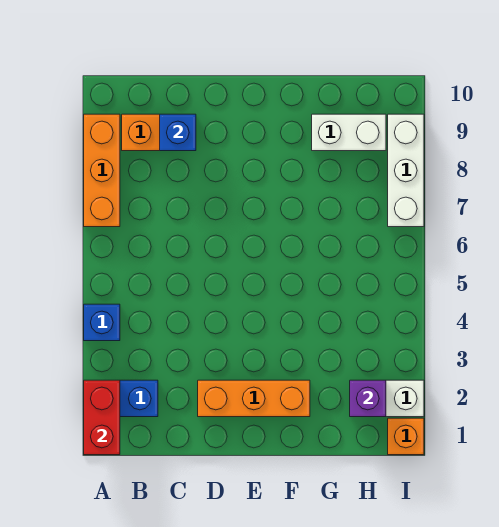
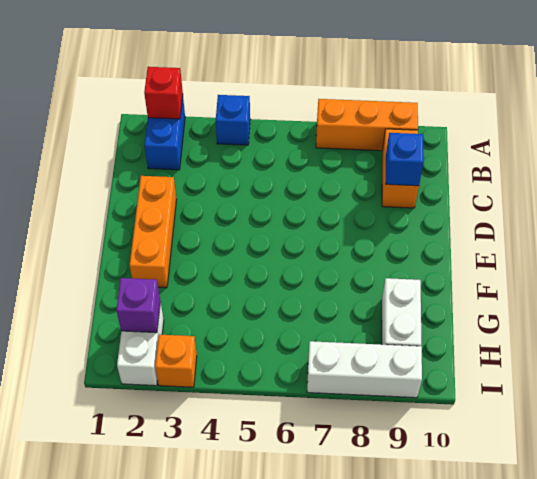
red 1x2 brick [84,380,120,455] -> red 1x1 brick [144,67,183,119]
orange 1x1 brick [388,418,424,455] -> orange 1x1 brick moved to [155,335,197,387]

